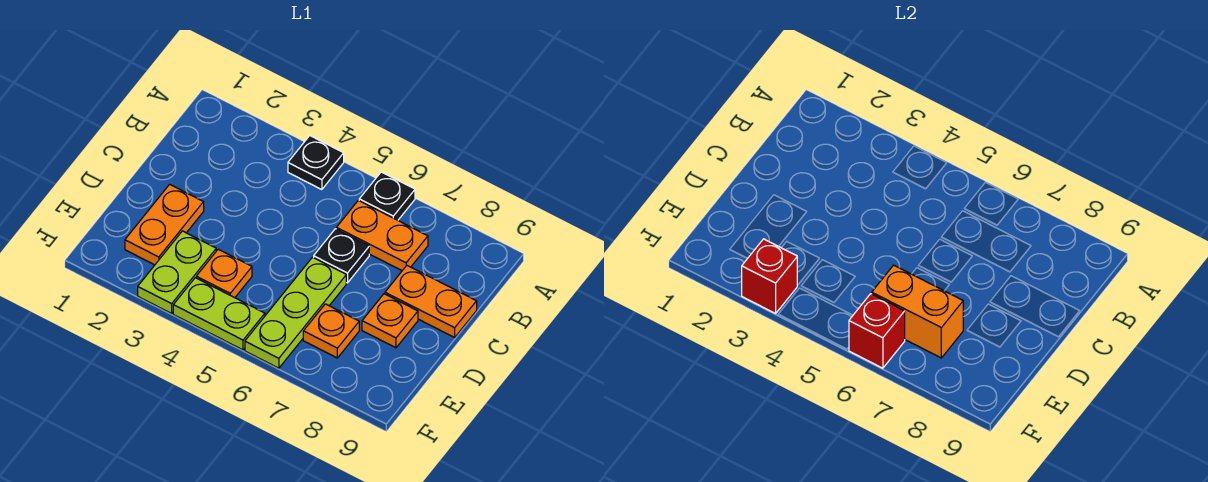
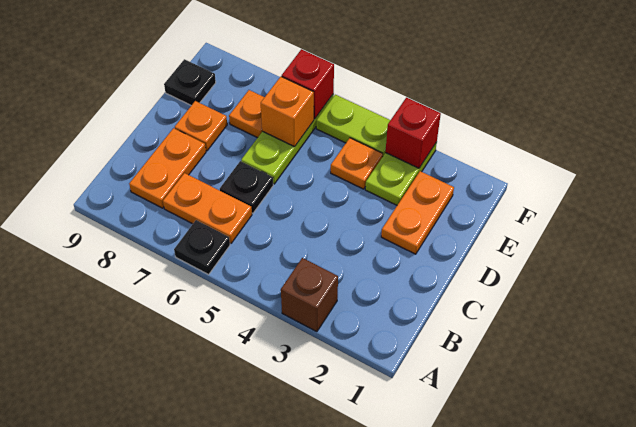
none -> brown 1x1 brick [281,258,338,332]
black 1x1 plate [288,136,344,190] -> black 1x1 plate moved to [164,59,216,105]
orange 1x2 plate [385,266,477,337] -> orange 1x2 plate turned to [129,128,206,208]
orange 1x2 brick [872,265,963,358] -> orange 1x1 brick [261,76,314,147]

